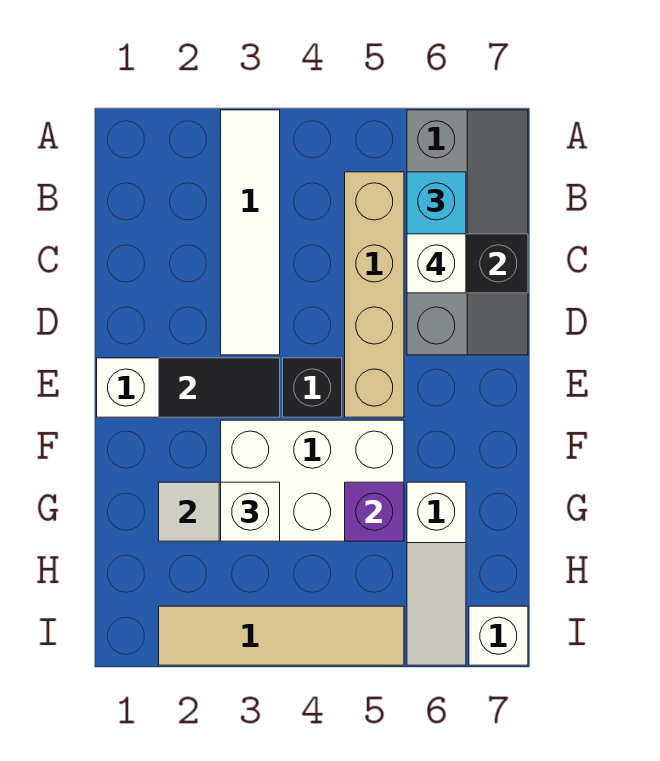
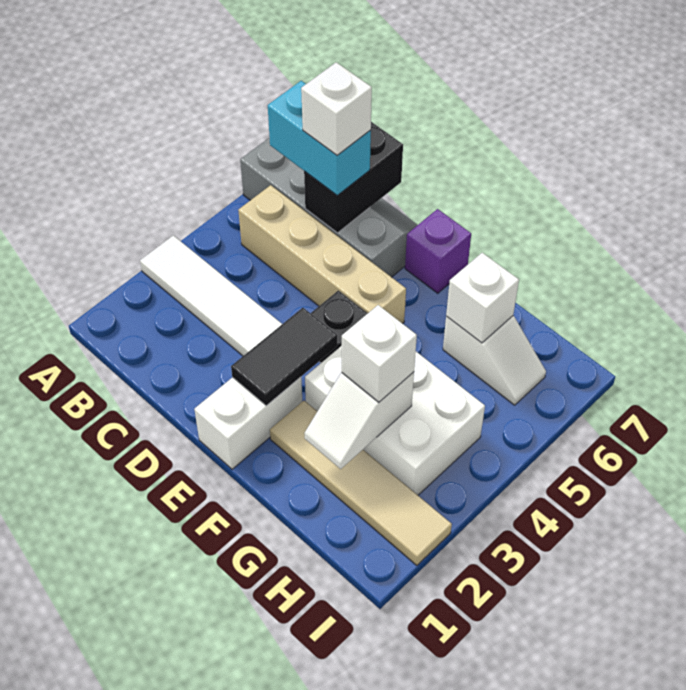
white 2x3 brick [221,420,404,541] -> white 2x3 brick turned to [305,346,485,495]
purple 1x1 brick [345,482,404,541] -> purple 1x1 brick moved to [405,209,471,293]
white 1x3 slope [407,482,466,665] -> white 1x2 slope [443,316,546,405]
tan 1x4 tile [159,606,404,665] -> tan 1x4 tile turned to [270,401,452,566]
white 1x1 brick [469,606,528,665] -> white 1x1 brick moved to [446,253,519,343]

